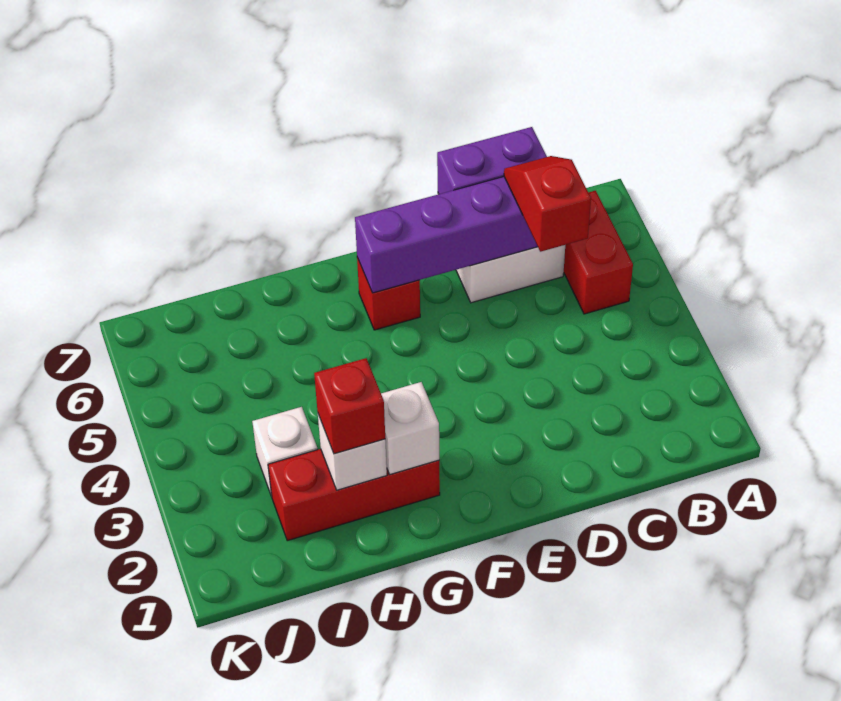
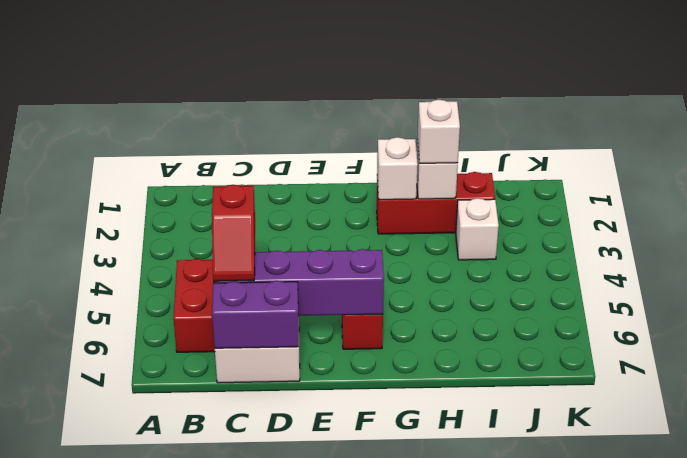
red 1x1 brick [314,358,385,454] -> white 1x1 brick [417,100,460,163]

